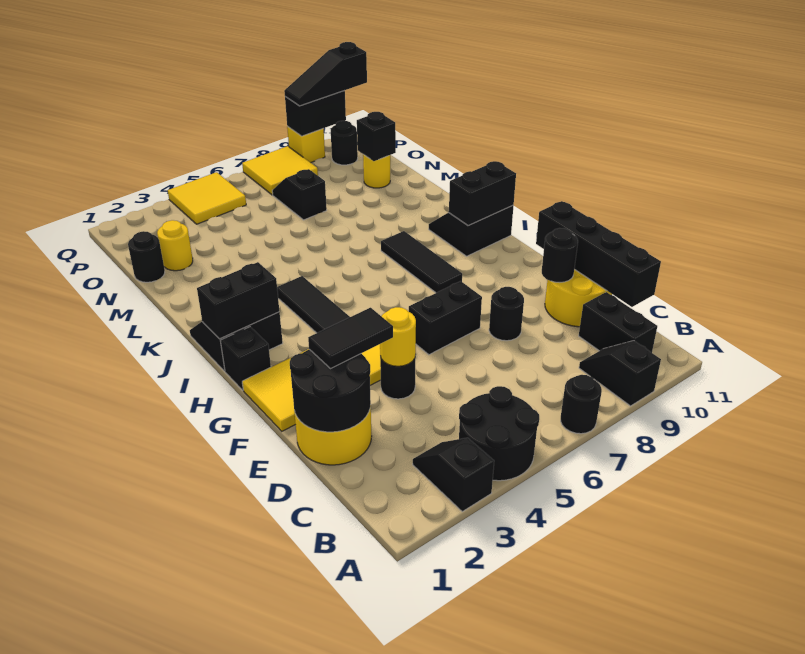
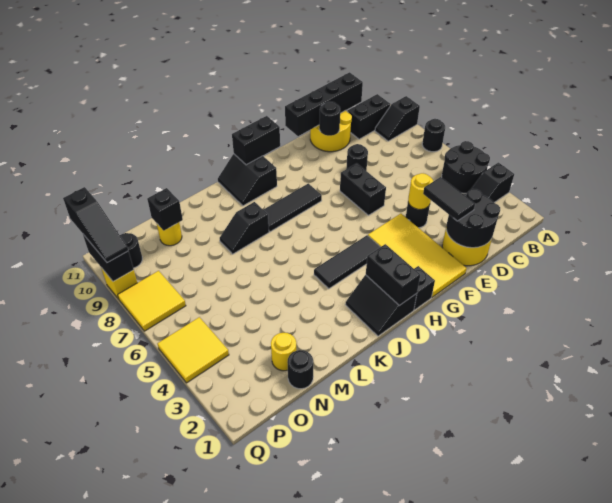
black 1x2 brick [449,161,516,226] -> black 1x2 brick turned to [232,116,280,165]
black 1x2 slope [272,169,327,220] -> black 1x2 slope moved to [220,202,269,254]

